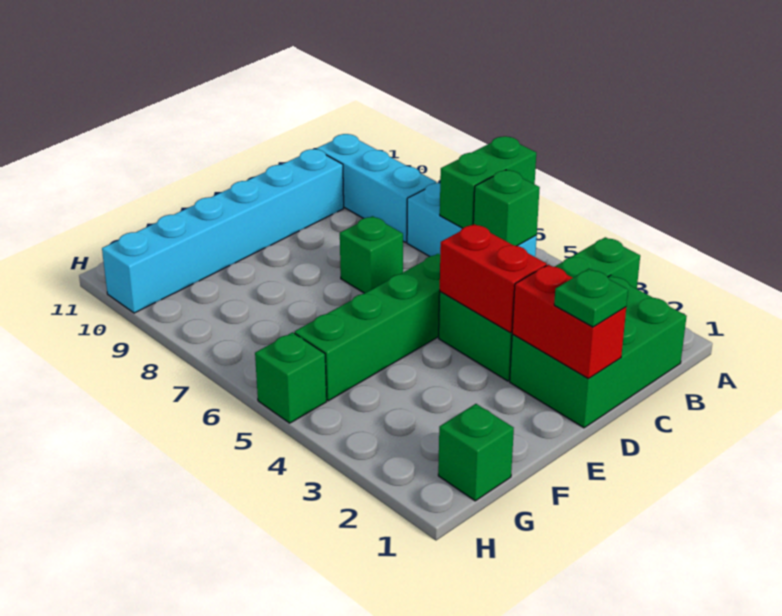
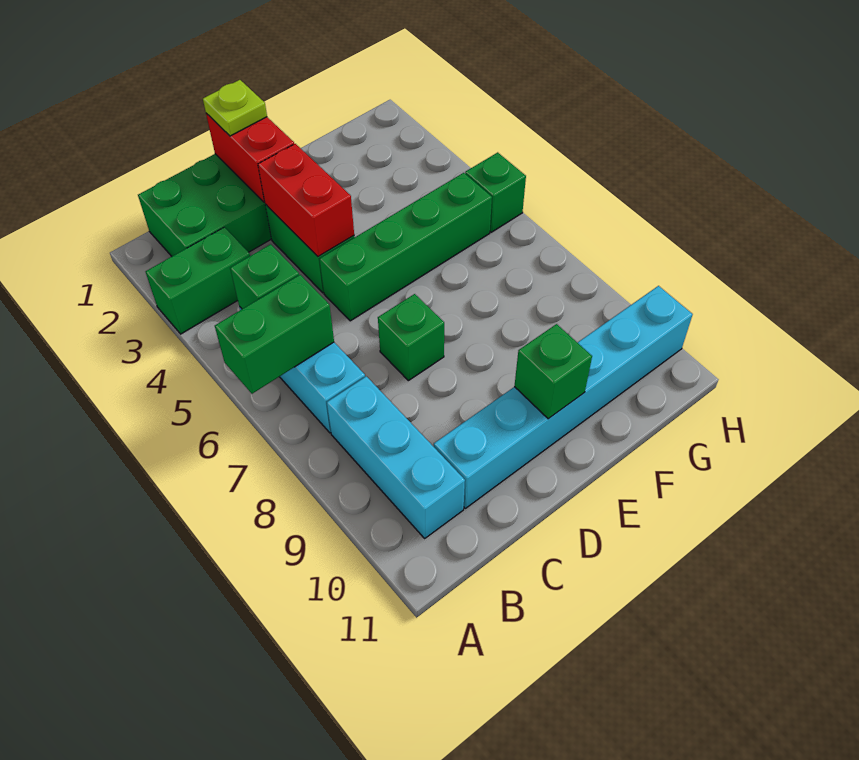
green 1x1 plate [554,269,628,327] -> lime 1x1 plate [203,80,267,136]
green 1x1 brick [438,404,514,501] -> green 1x1 brick moved to [514,324,592,419]

